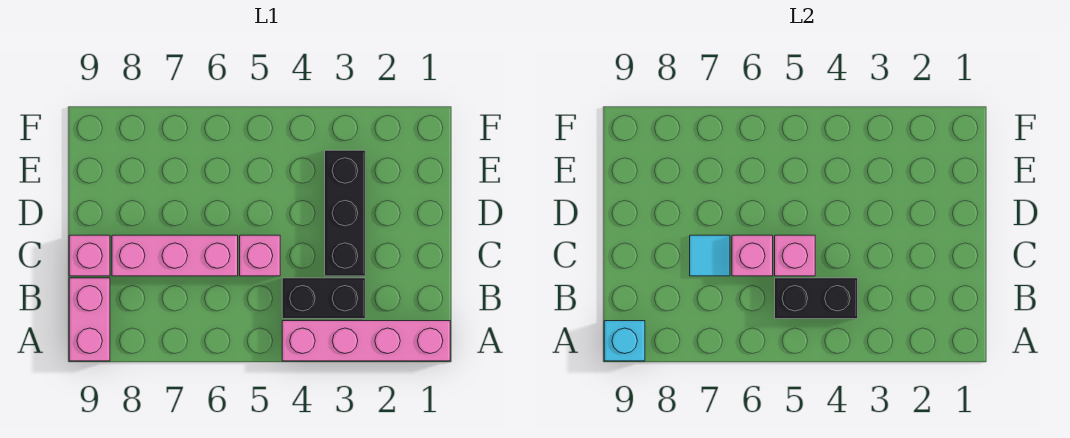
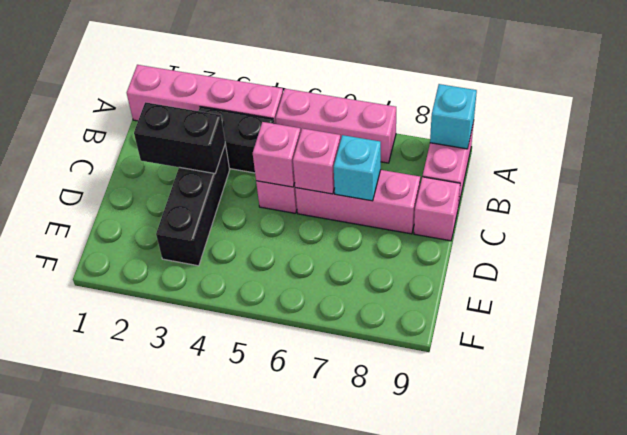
none -> pink 1x3 brick [276,89,396,163]
black 1x2 brick [775,278,858,319] -> black 1x2 brick moved to [134,102,225,173]
cyan 1x1 tile [690,235,730,276] -> cyan 1x1 brick [334,135,381,201]

